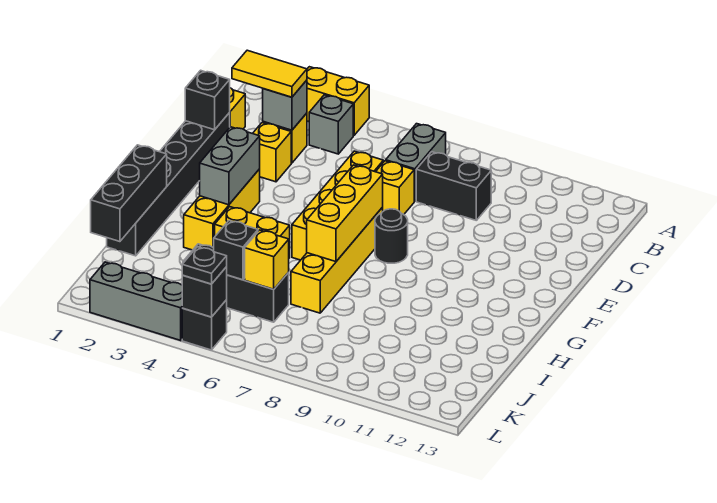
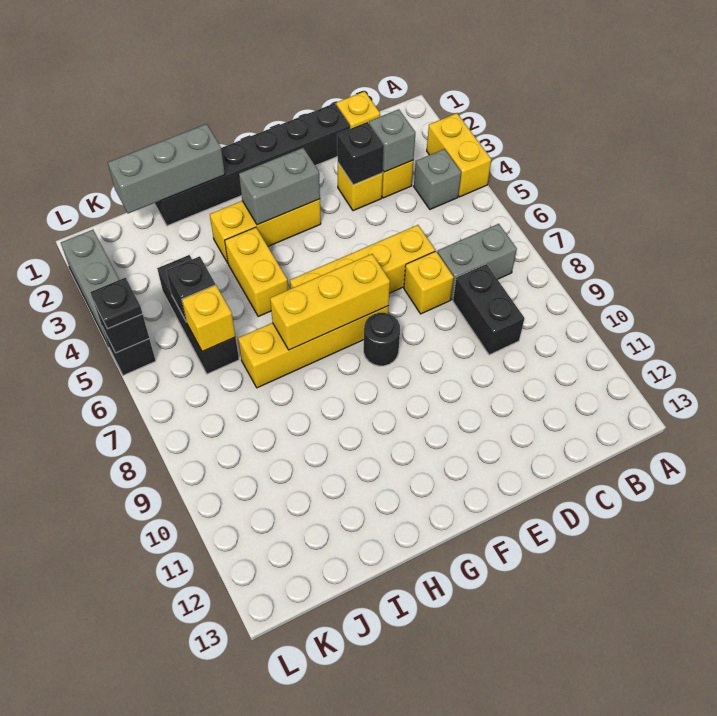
yellow 1x2 tile [232,50,307,97] -> none
black 1x1 brick [185,70,230,130] -> black 1x1 brick moved to [337,122,384,185]
black 1x3 brick [91,145,167,242] -> grey 1x3 brick [108,124,225,213]

